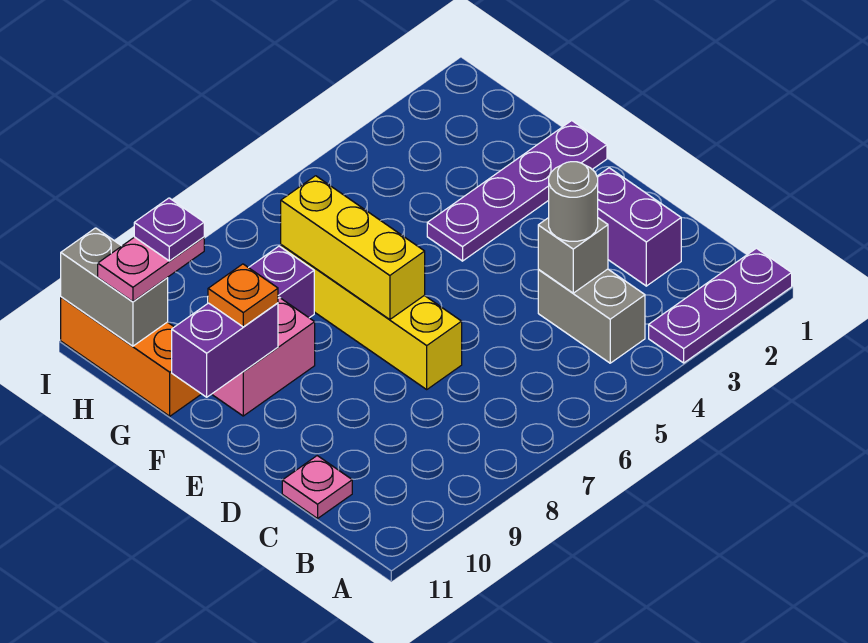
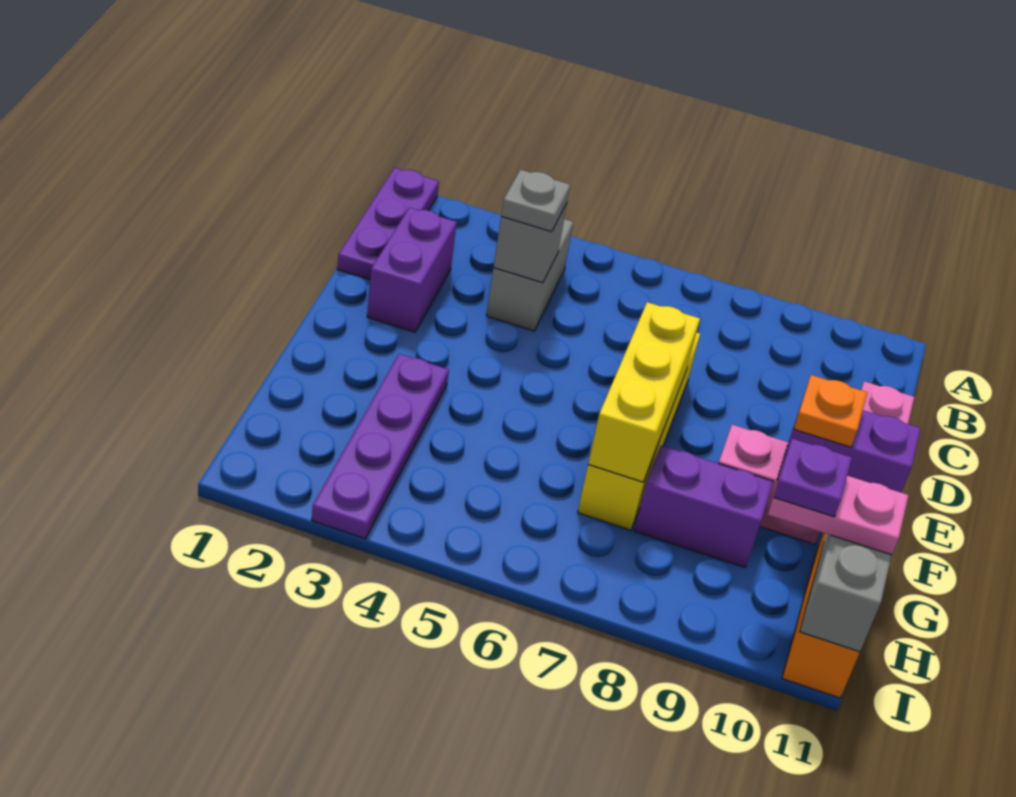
purple 1x3 plate [649,248,792,363] -> purple 1x3 plate turned to [337,168,439,280]
grey 1x1 round brick [549,162,598,241] -> grey 1x1 plate [501,170,570,232]
purple 1x4 plate [427,121,607,261] -> purple 1x4 plate turned to [312,354,449,539]

